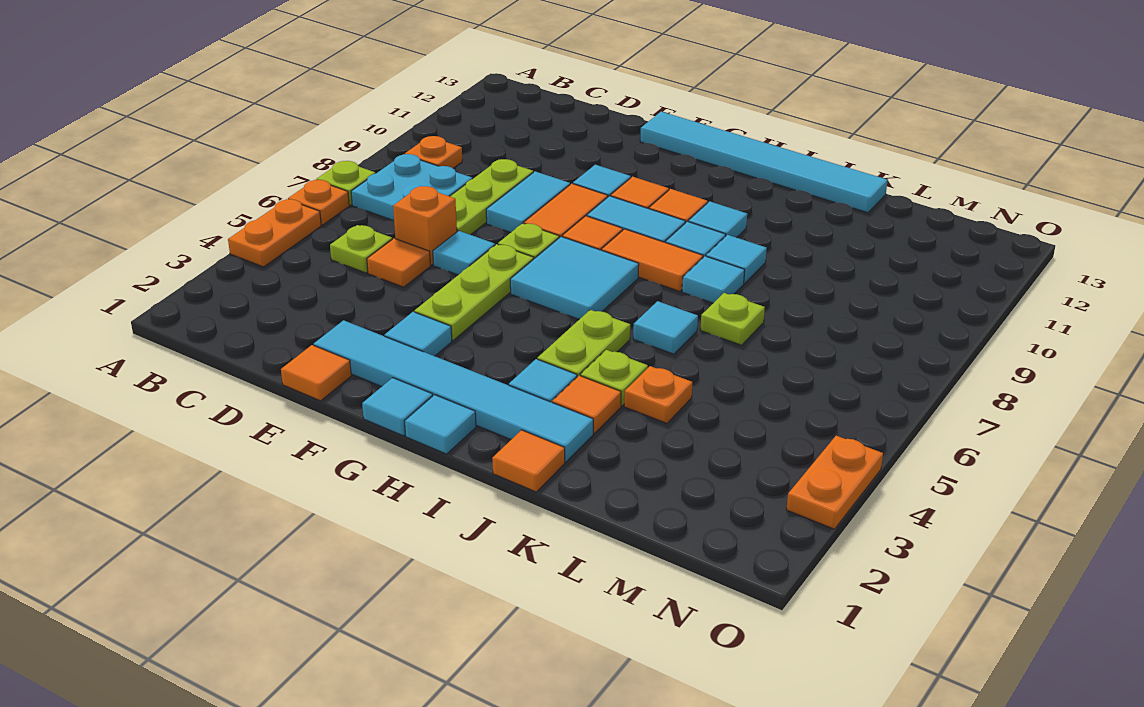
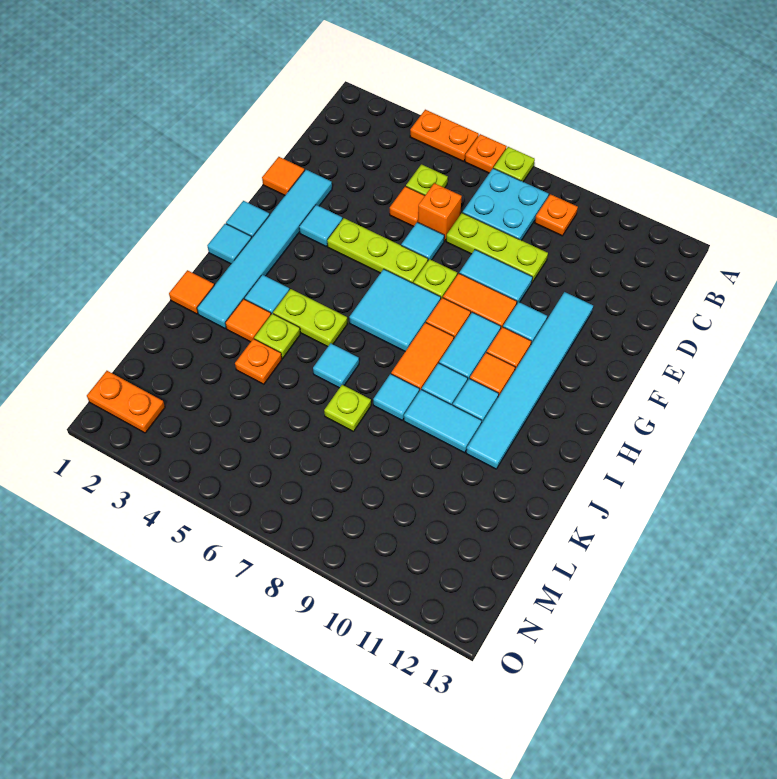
cyan 1x6 tile [640,112,888,213] -> cyan 1x6 tile moved to [466,292,593,469]
cyan 1x1 tile [706,235,767,283] -> cyan 1x2 tile [404,389,482,453]
orange 1x2 plate [786,436,883,529] -> orange 1x2 plate moved to [87,371,165,433]

